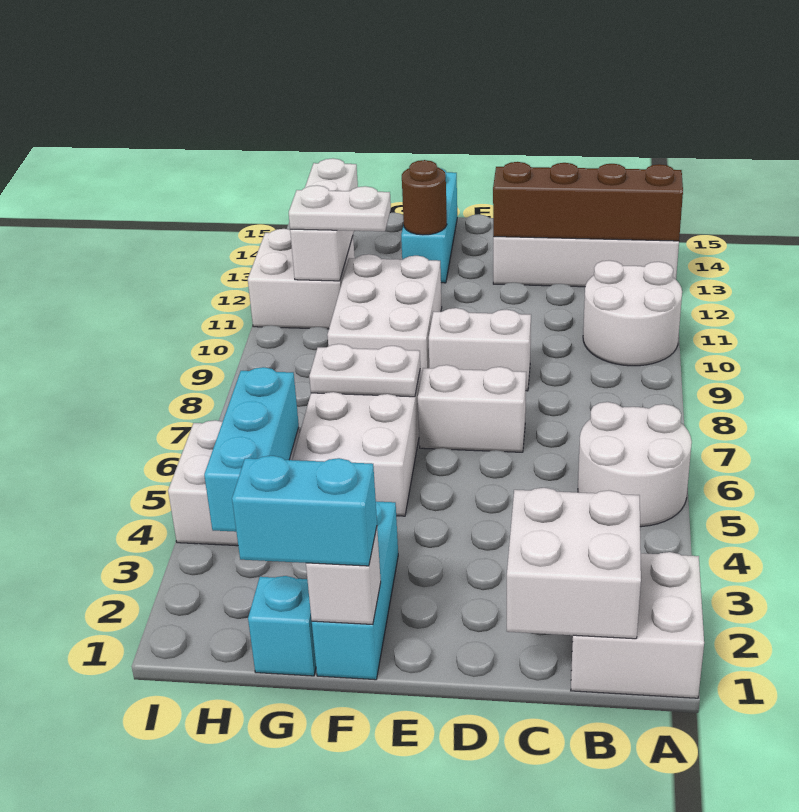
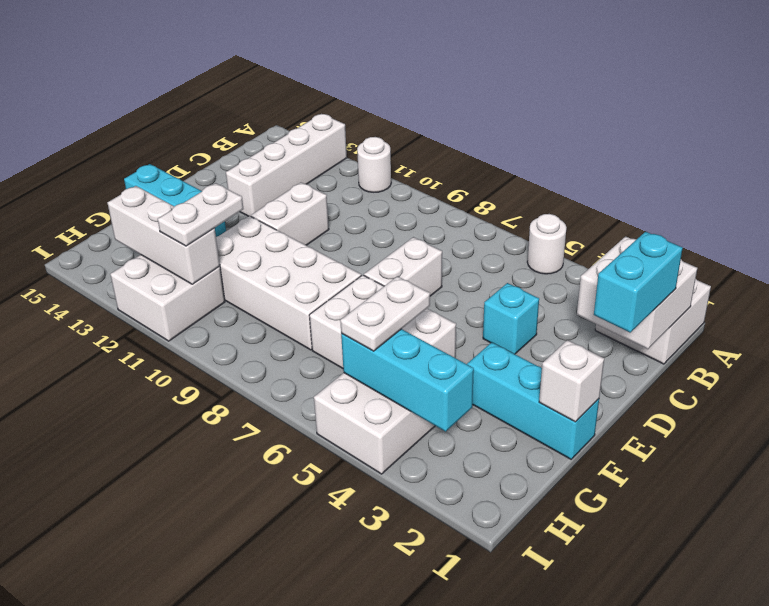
white 2x2 round brick [578,402,692,527] -> white 1x1 round brick [527,214,567,274]
white 2x2 round brick [583,260,682,366] -> white 1x1 round brick [357,137,391,192]
brown 1x4 brick [493,162,683,241] -> none
white 1x2 brick [429,308,531,391] -> white 1x2 brick moved to [251,183,329,245]
cyan 1x2 brick [232,456,377,566] -> cyan 1x2 brick moved to [594,232,683,332]
white 1x2 plate [309,344,420,397] -> white 1x2 plate moved to [340,276,430,351]
white 2x3 brick [327,254,442,376] -> white 2x4 brick [216,216,361,350]
brown 1x1 round brick [402,160,447,235] -> none
cyan 1x1 brick [248,576,316,676] -> cyan 1x1 brick moved to [483,283,539,354]

